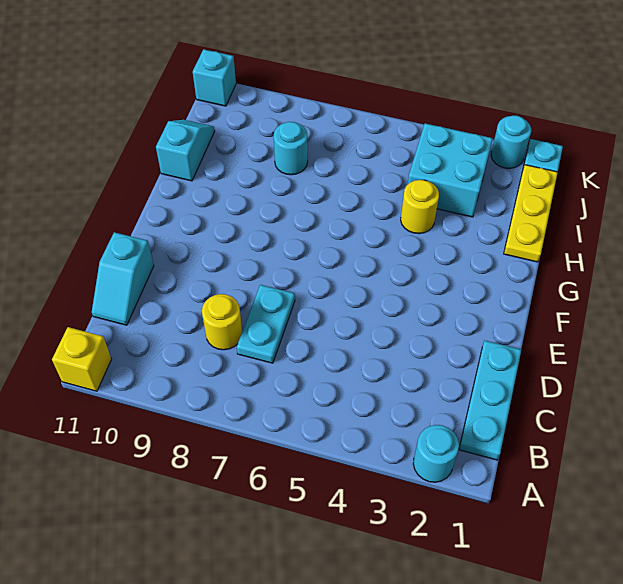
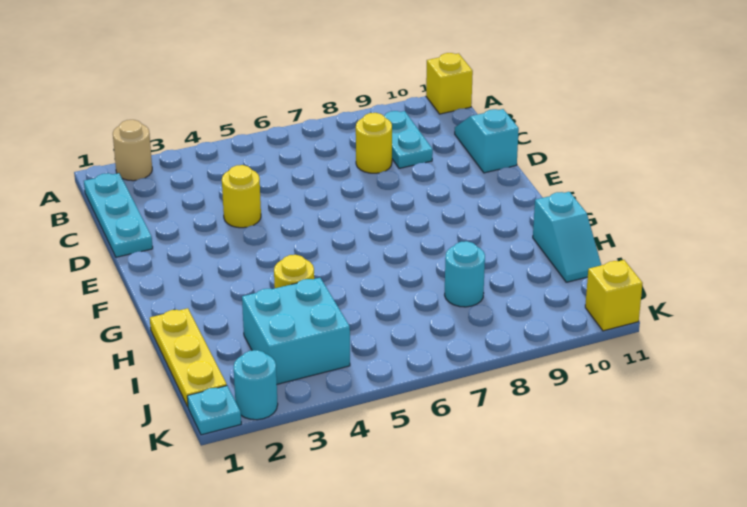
cyan 1x1 round brick [413,425,459,482] -> tan 1x1 round brick [113,120,152,181]
cyan 1x2 plate [237,285,295,363] -> cyan 1x2 plate moved to [384,111,433,168]
none -> yellow 1x1 round brick [222,165,261,228]
cyan 1x1 brick [193,49,236,106] -> yellow 1x1 brick [585,260,643,331]

